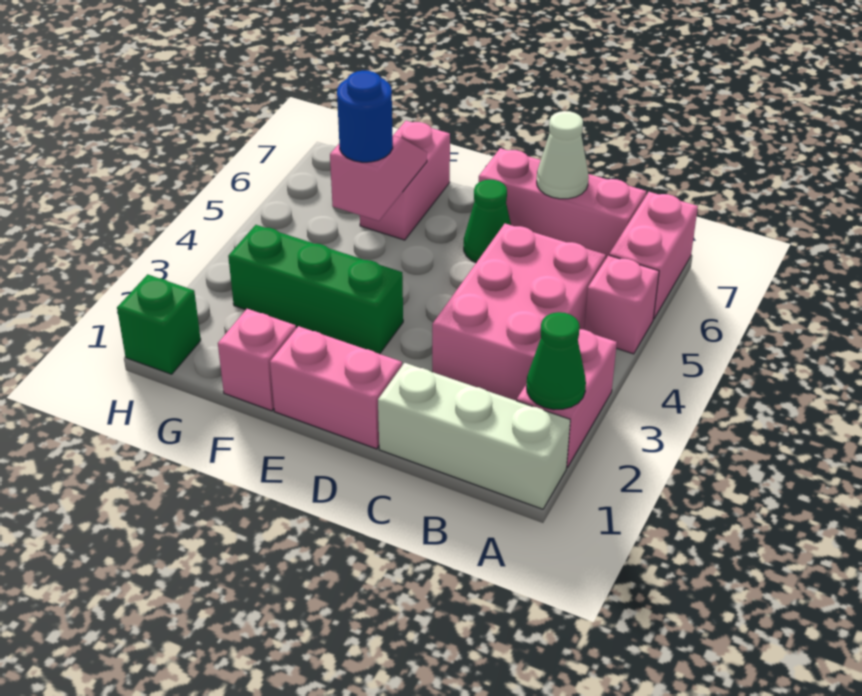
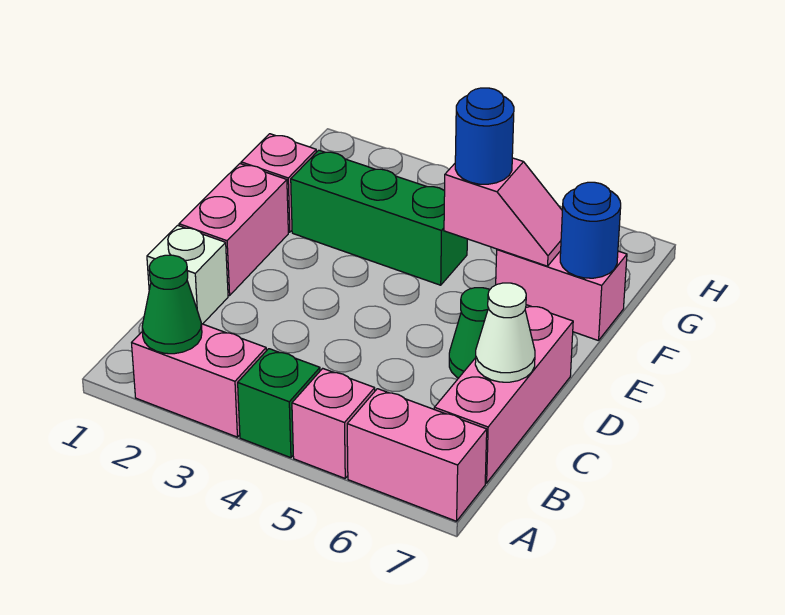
white 1x3 brick [378,363,570,509] -> white 1x1 brick [147,225,228,324]
pink 2x3 brick [432,224,606,401] -> none
green 1x3 brick [228,225,403,354] -> green 1x3 brick turned to [291,150,467,285]
none -> blue 1x1 round brick [560,182,621,278]
green 1x1 brick [117,274,201,374] -> green 1x1 brick moved to [238,349,320,458]

